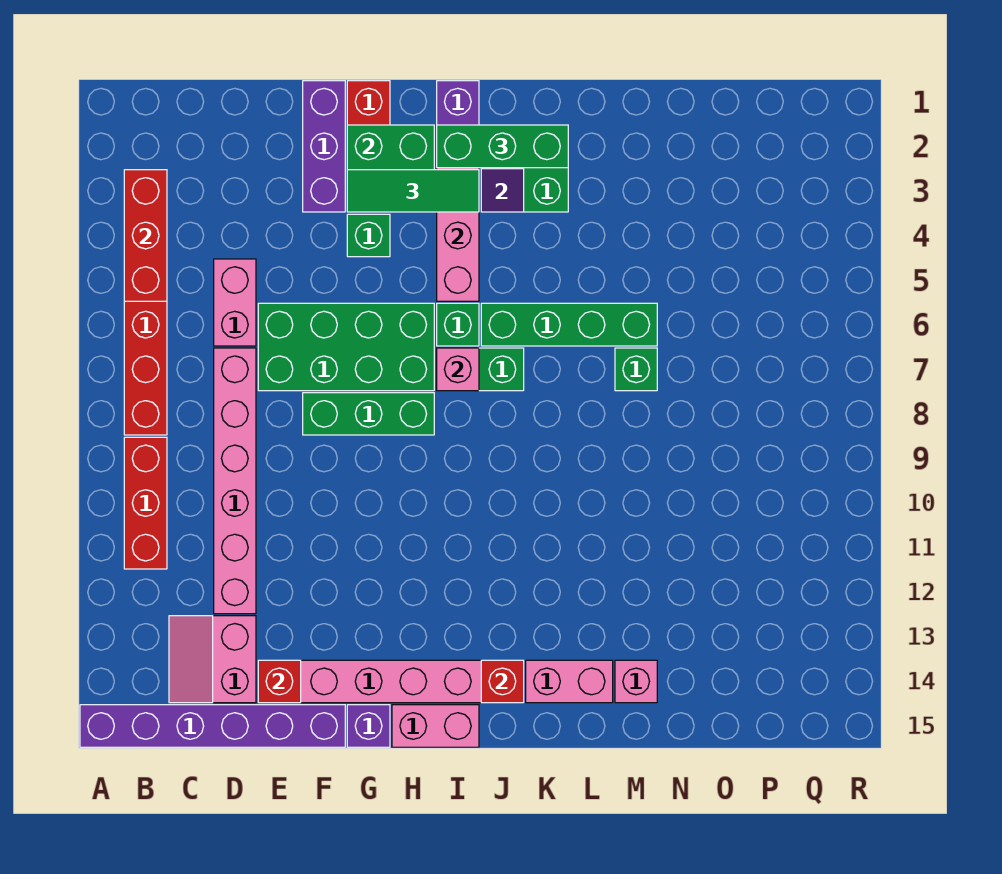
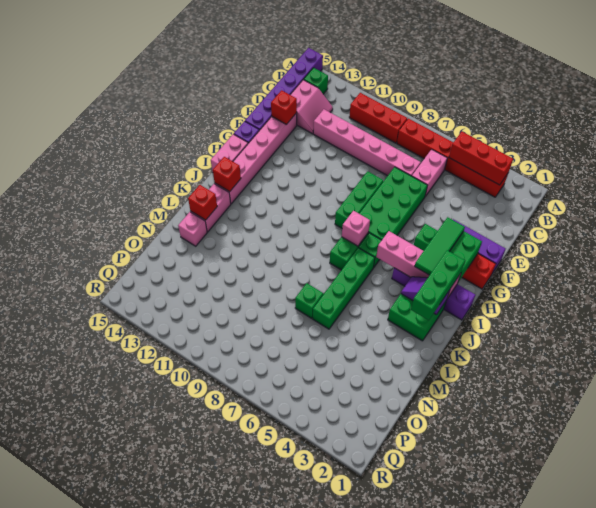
none -> green 1x1 brick [304,68,328,94]
pink 2x2 slope [169,616,256,703] -> pink 2x2 slope turned to [290,80,333,134]
pink 1x2 brick [214,259,256,346] -> pink 1x2 brick turned to [412,149,447,196]
none -> red 1x1 brick [188,185,217,220]

